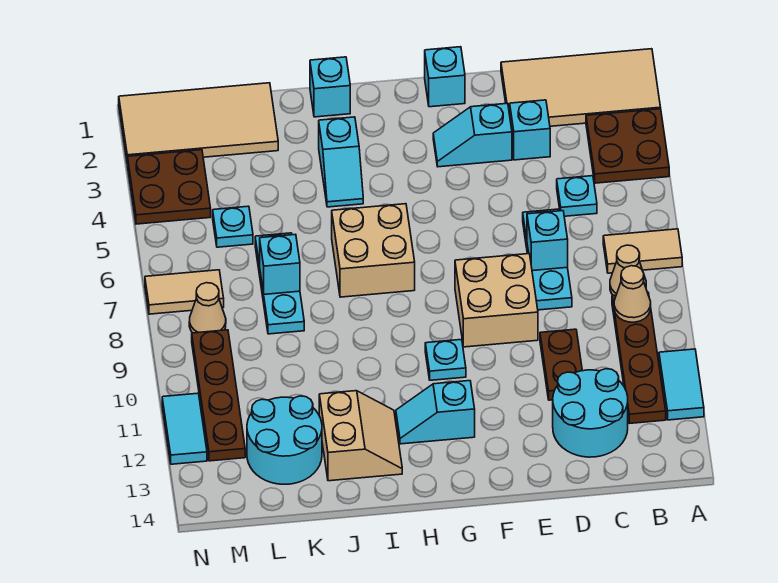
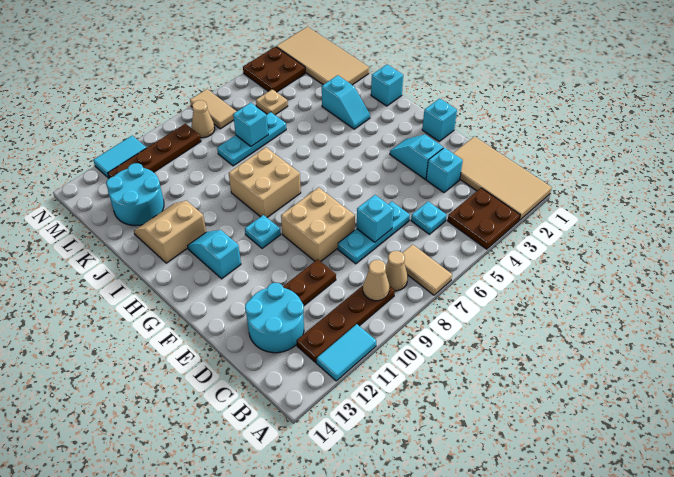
tan 2x2 brick [332,204,415,297] -> tan 2x2 brick moved to [229,147,301,217]
cyan 1x2 slope [319,117,363,207] -> cyan 1x2 slope turned to [322,75,370,129]
tan 2x2 slope [319,391,402,481] -> tan 2x2 slope turned to [134,201,206,263]
cyan 1x1 plate [213,206,253,247] -> tan 1x1 plate [256,89,288,115]

